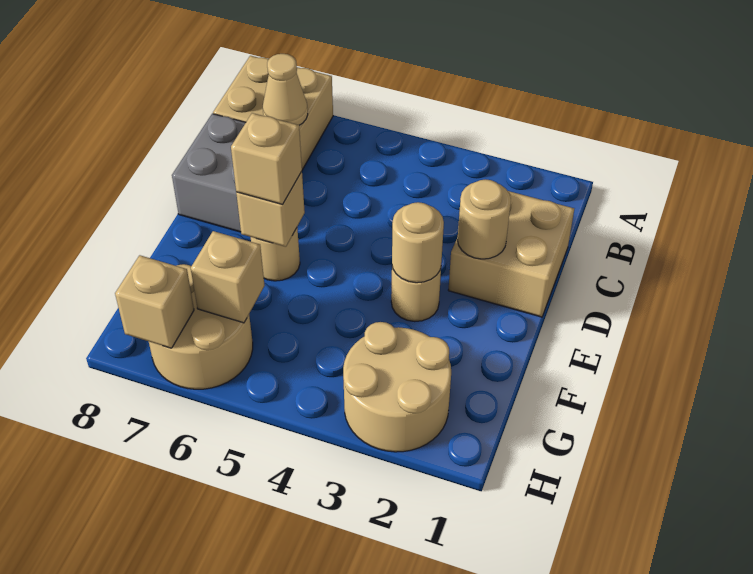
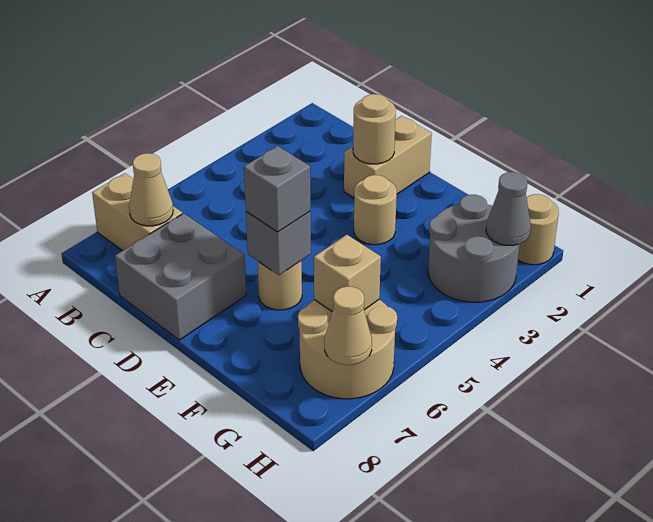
tan 2x2 brick [213,56,333,170] -> tan 1x2 brick [92,173,182,251]
tan 2x2 brick [448,191,574,317] -> tan 1x2 brick [344,116,432,198]
tan 1x1 round brick [392,202,444,283] -> tan 1x1 round brick moved to [518,194,559,265]
tan 1x1 brick [236,172,305,247] -> grey 1x1 brick [246,211,311,275]
tan 1x1 brick [231,113,302,204] -> grey 1x1 brick [244,146,310,232]
tan 2x2 round brick [343,322,451,452] -> grey 2x2 round brick [428,195,520,302]
none -> grey 1x1 cone [486,172,531,245]
tan 1x1 brick [115,255,194,348] -> tan 1x1 cone [325,286,372,365]

